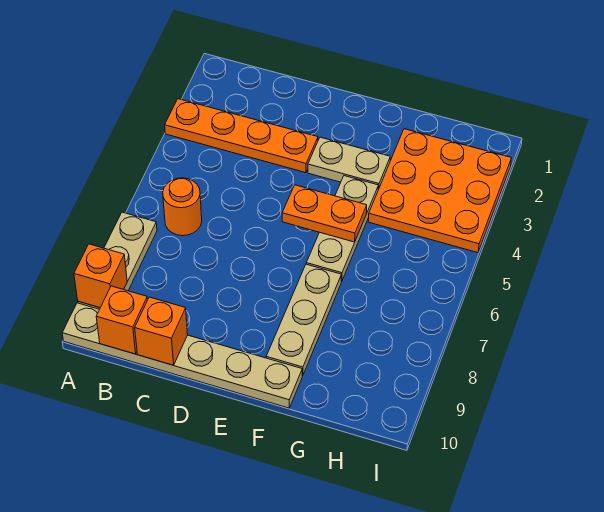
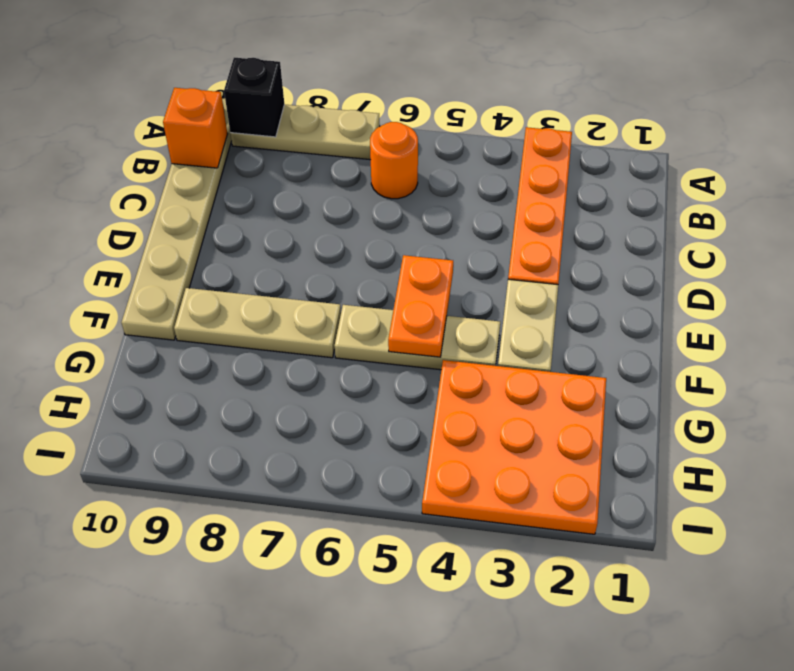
orange 1x1 brick [74,244,127,308] -> black 1x1 brick [224,58,284,137]
orange 1x1 brick [135,297,188,365] -> none

